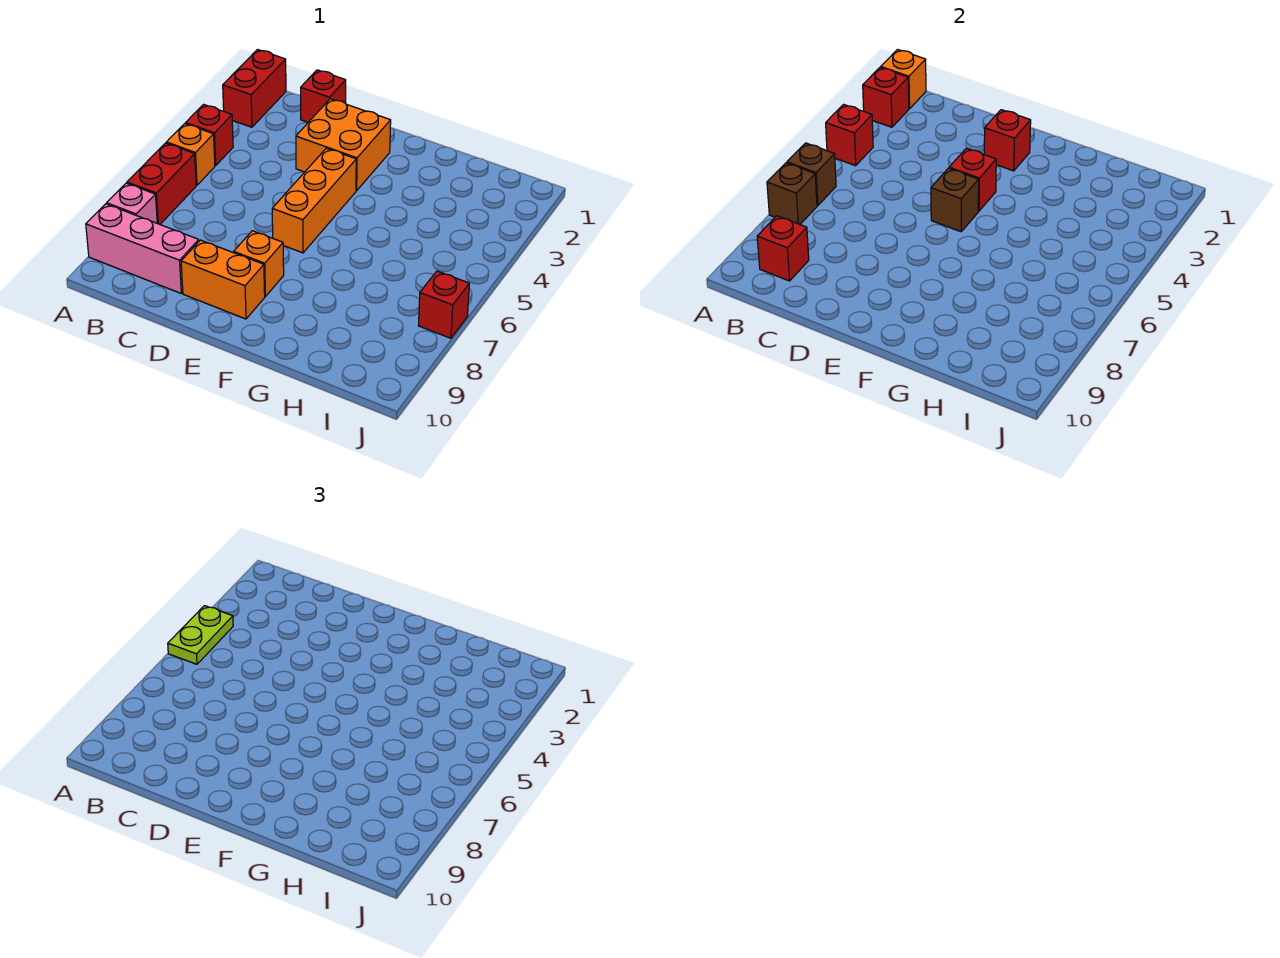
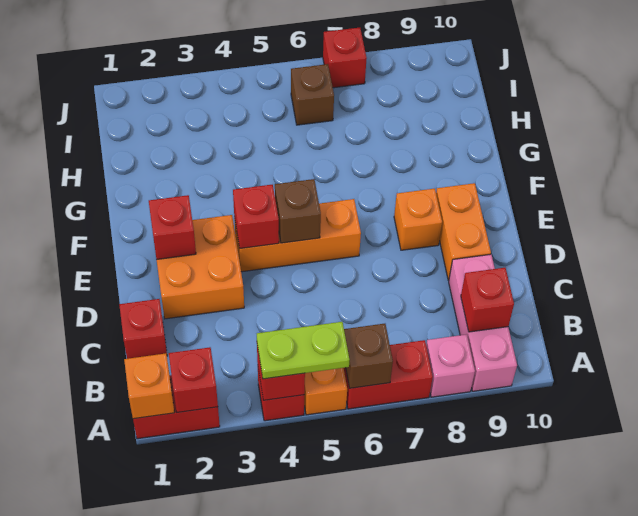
brown 1x1 brick [767,163,817,224] -> brown 1x1 brick moved to [291,64,334,125]

